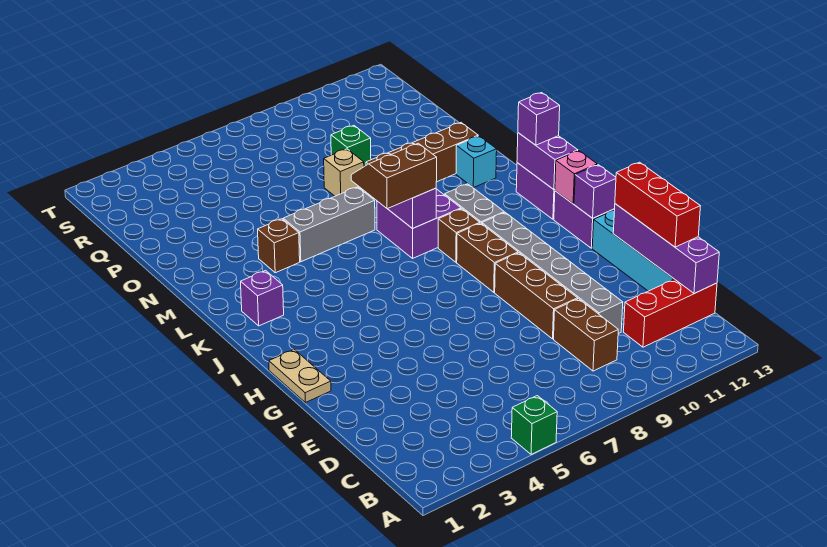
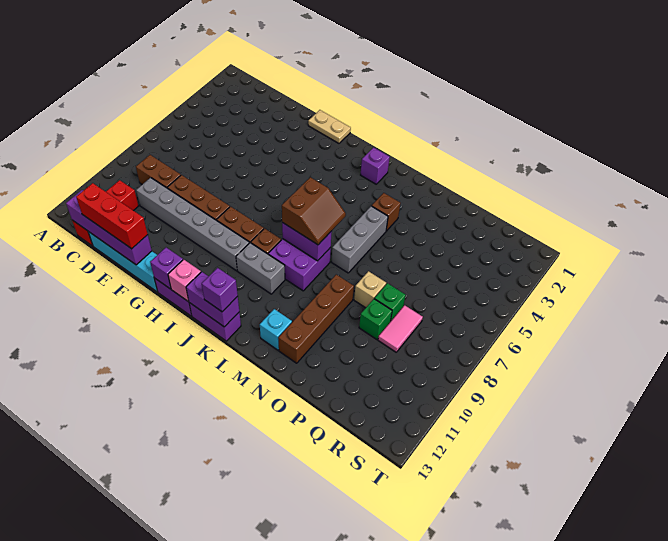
green 1x1 brick [511,396,557,454] -> green 1x1 brick moved to [374,283,405,322]
none -> pink 1x2 tile [378,305,423,352]

